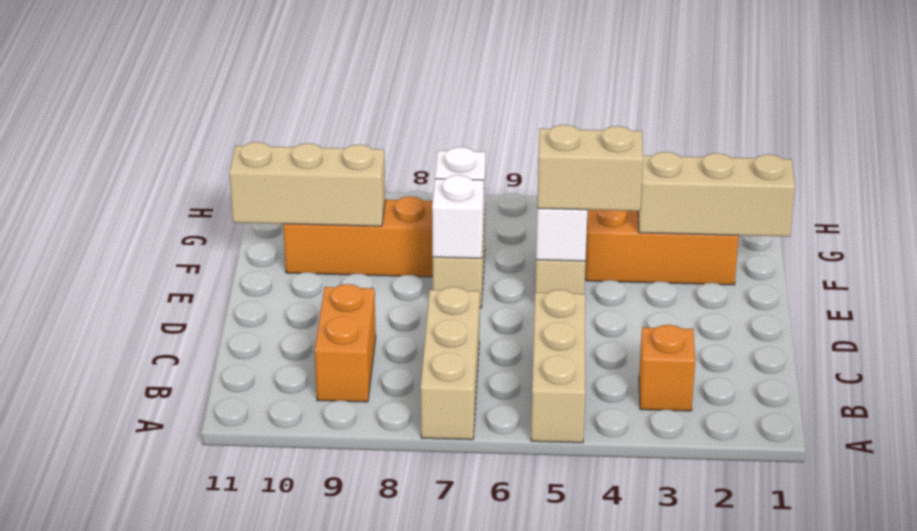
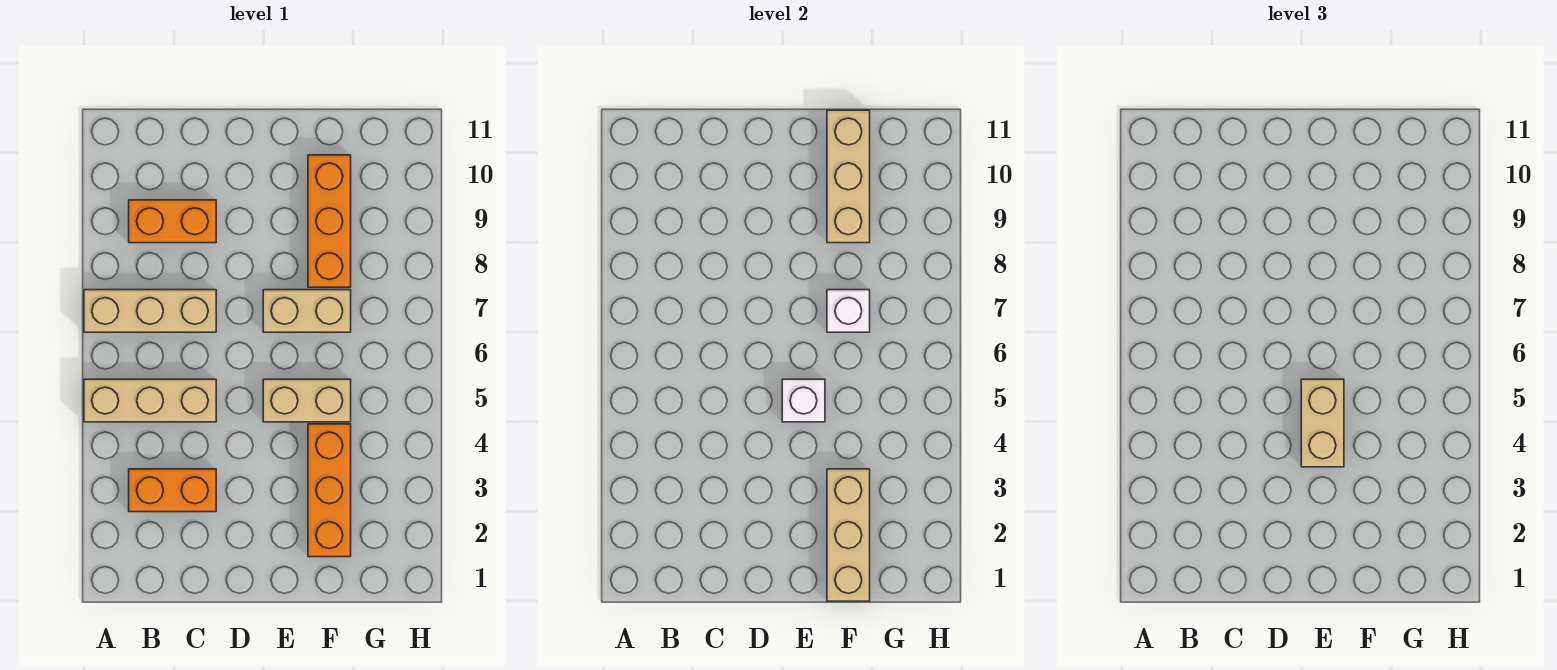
orange 1x1 brick [639,325,695,411] -> orange 1x2 brick [129,469,216,512]
white 1x1 brick [432,175,484,258] -> none

